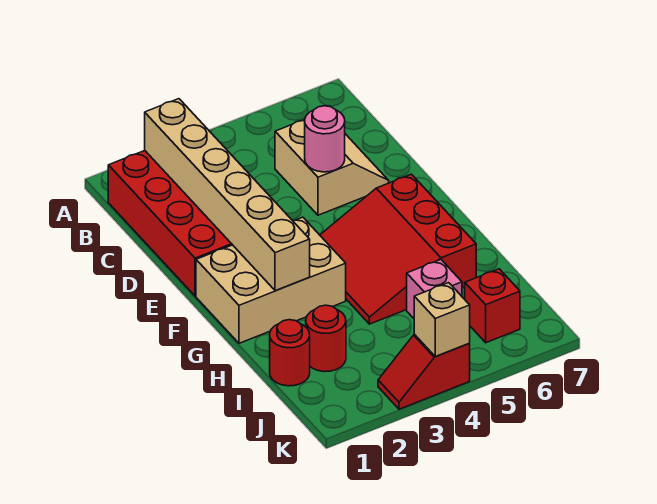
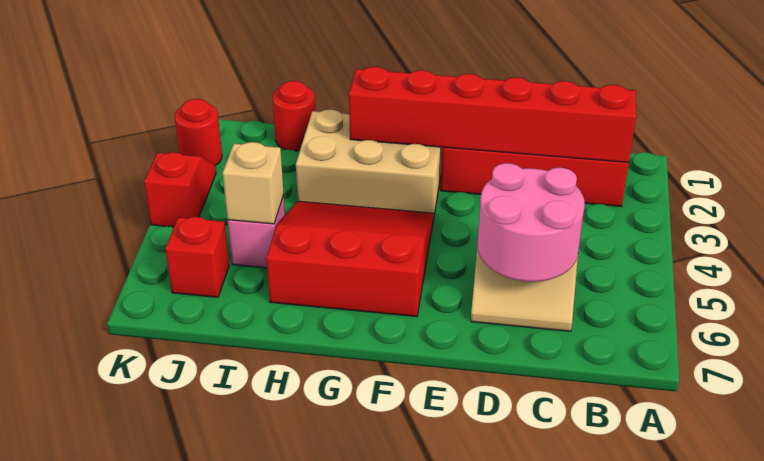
tan 1x6 brick [145,99,310,291] -> red 1x6 brick [349,67,636,162]
pink 1x1 round brick [305,106,345,172] -> pink 2x2 round brick [478,163,585,282]
tan 2x3 brick [196,217,346,343] -> tan 2x3 brick turned to [296,110,443,219]
red 1x1 round brick [306,305,346,372] -> red 1x1 round brick moved to [175,99,222,166]
tan 1x1 brick [414,283,470,356] -> tan 1x1 brick moved to [223,142,284,224]

